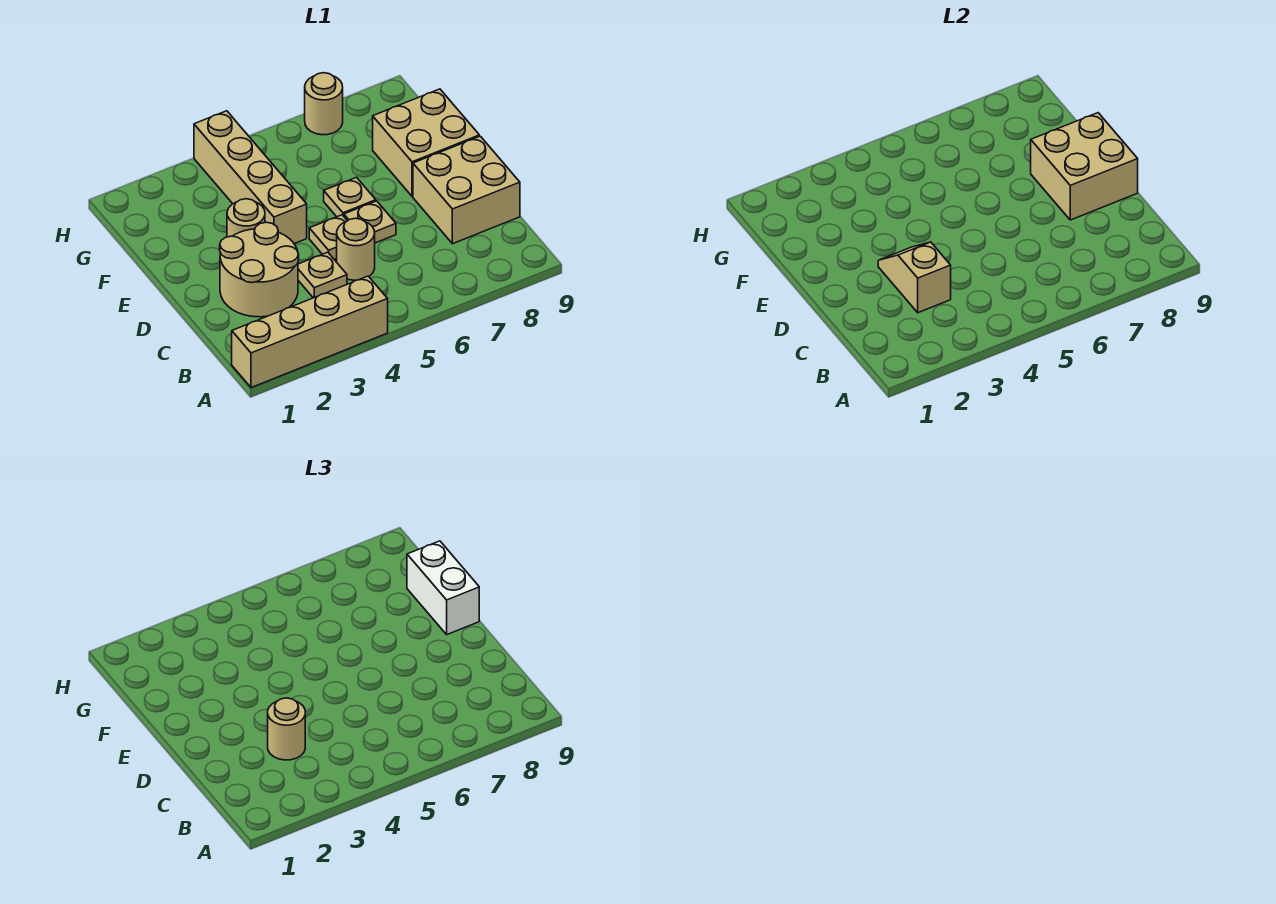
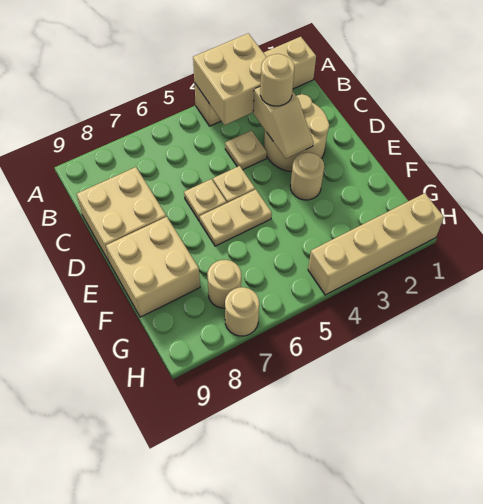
tan 1x1 round brick [337,218,375,280] -> tan 1x1 round brick moved to [207,260,241,308]
tan 2x2 brick [1031,113,1138,220] -> tan 2x2 brick moved to [193,33,266,125]
tan 1x4 brick [194,111,307,244] -> tan 1x4 brick turned to [308,193,444,295]
tan 1x1 plate [324,177,376,217] -> tan 1x2 plate [200,189,272,246]
white 1x2 brick [407,541,479,634] -> none

